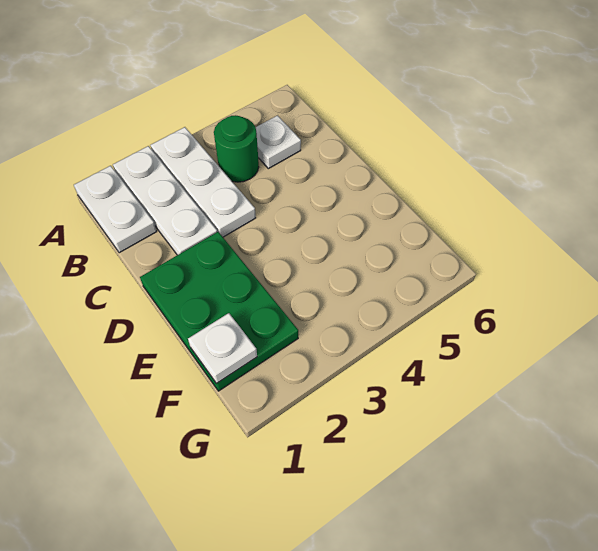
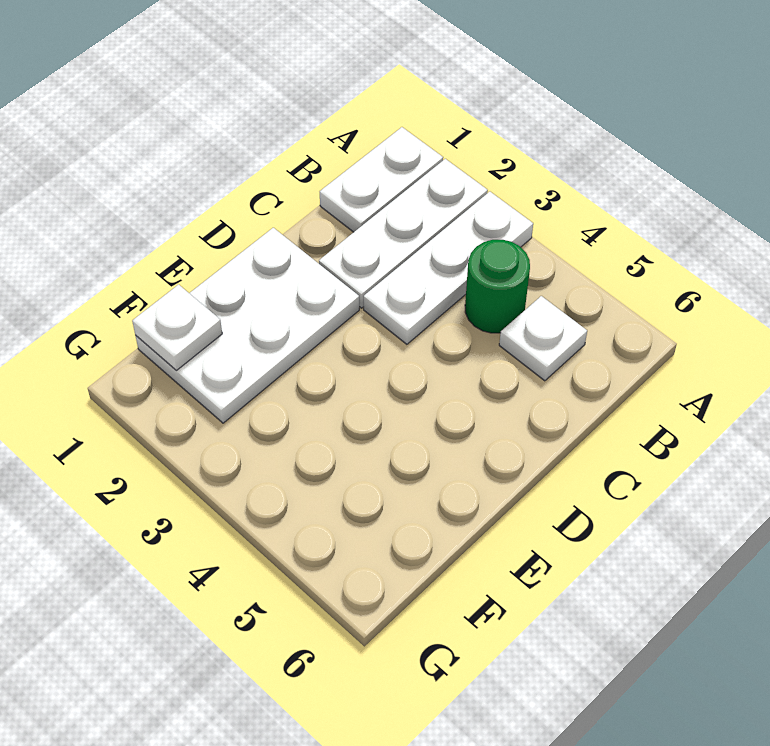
green 2x3 plate [140,232,298,391] -> white 2x3 plate [135,228,359,423]

